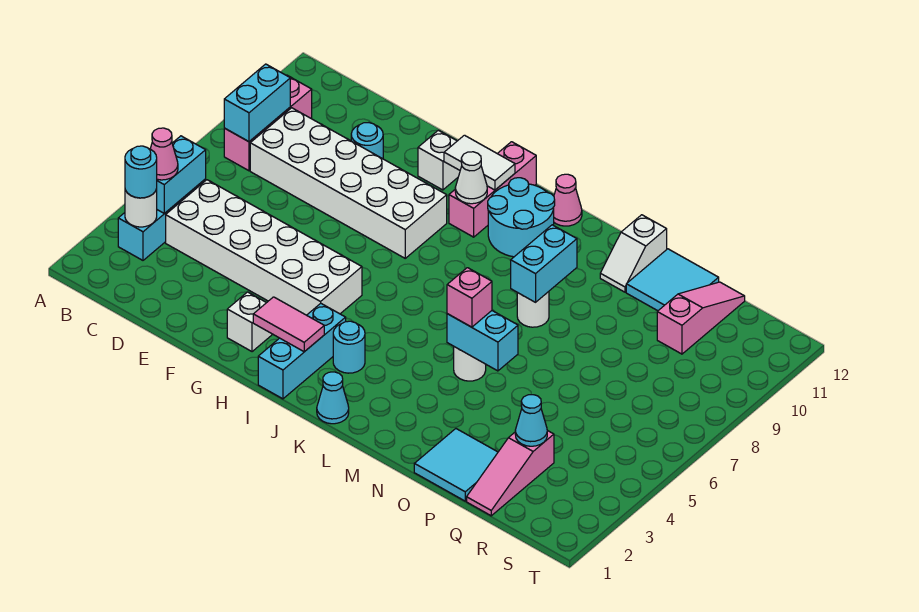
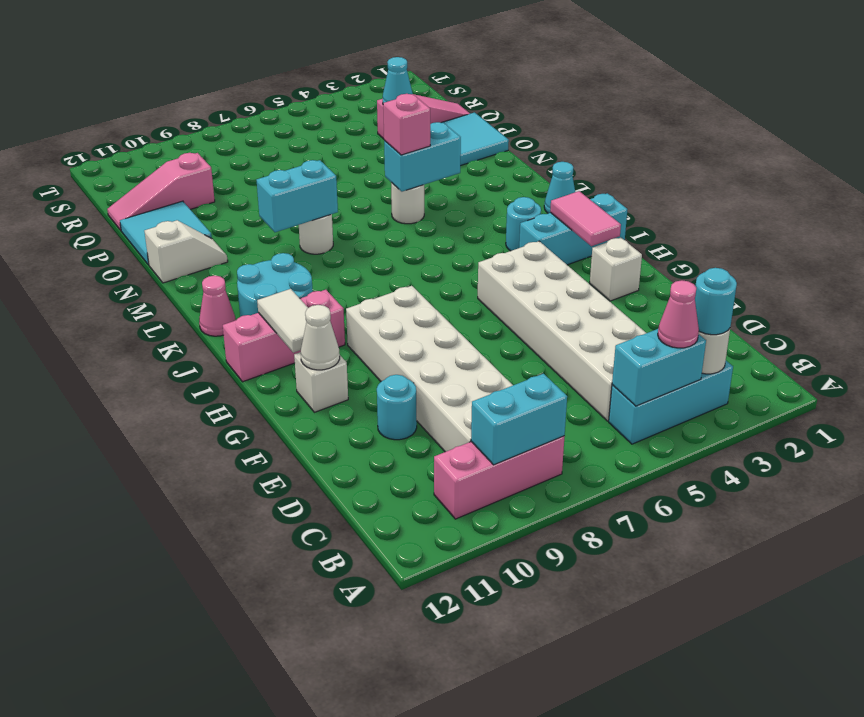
white 1x1 cone [455,152,487,204] -> white 1x1 cone moved to [301,305,340,370]
cyan 1x2 brick [447,311,518,371] -> cyan 1x2 brick turned to [384,122,461,192]

